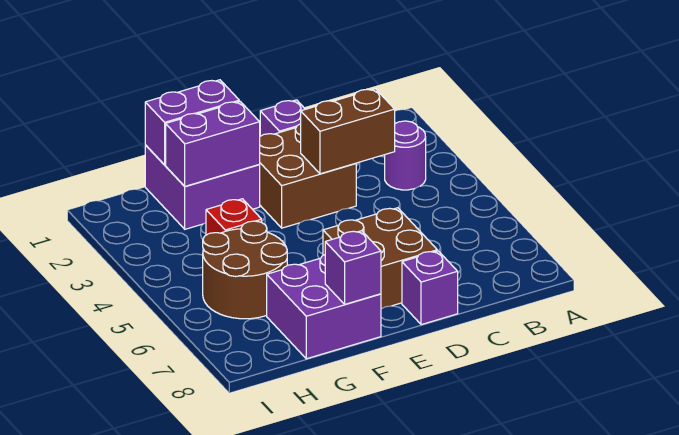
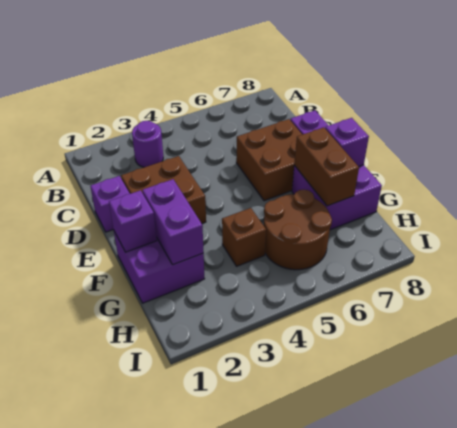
brown 1x2 brick [301,89,395,174] -> brown 1x2 brick moved to [294,127,359,206]
purple 1x2 brick [145,80,239,165] -> purple 1x1 brick [109,190,157,252]
red 1x1 brick [206,199,262,235] -> brown 1x1 brick [222,208,266,266]

